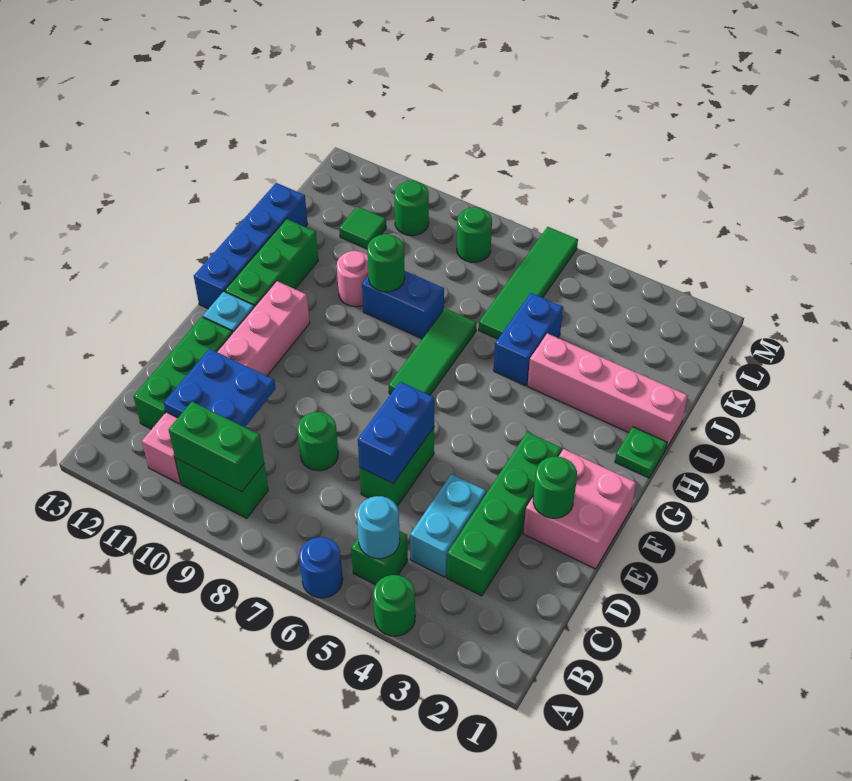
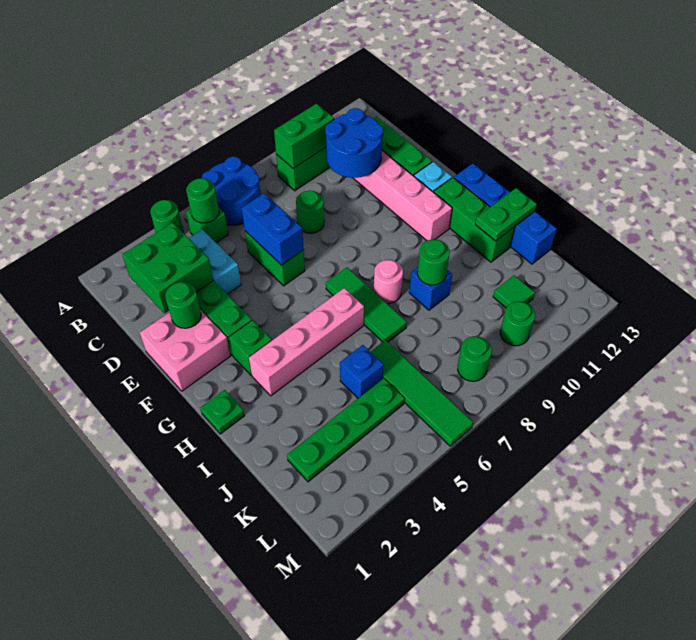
blue 1x1 round brick [299,537,343,598] -> blue 2x2 round brick [202,157,261,225]
cyan 1x1 round brick [357,496,400,559] -> green 1x1 round brick [186,178,219,223]
none -> green 2x2 brick [123,223,213,313]
blue 2x2 plate [164,349,275,427] -> blue 2x2 round brick [325,108,383,178]
none -> green 1x1 brick [229,320,272,375]
pink 1x4 brick [527,333,688,449] -> pink 1x4 brick moved to [249,288,364,396]
blue 1x2 brick [494,293,563,386] -> blue 1x1 brick [340,345,384,398]
blue 1x2 brick [362,271,444,339] -> blue 1x1 brick [409,268,452,310]
pink 1x1 round brick [337,251,369,307] -> pink 1x1 round brick moved to [374,260,403,304]
none -> green 1x2 plate [475,188,537,241]
none -> green 1x4 plate [287,378,405,482]

